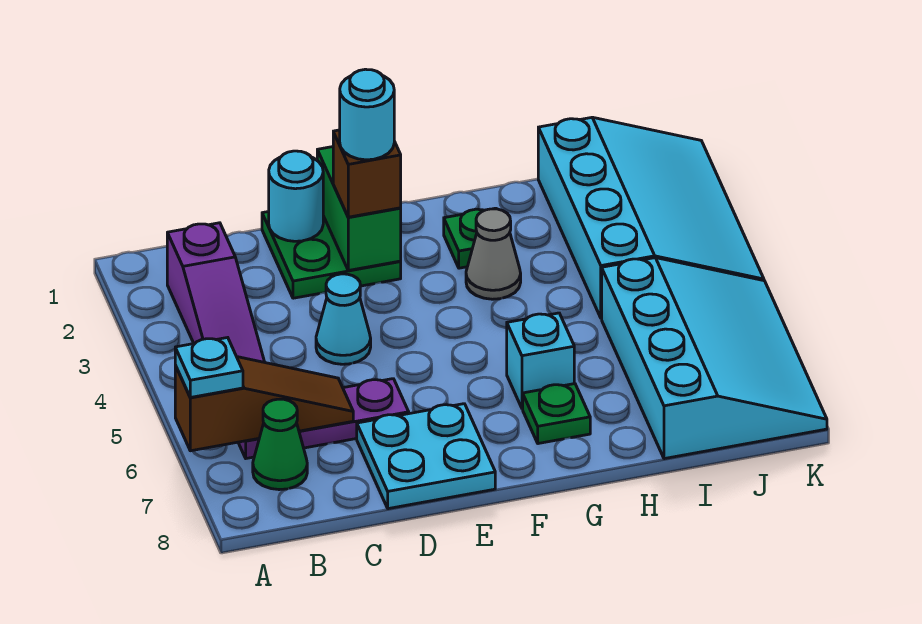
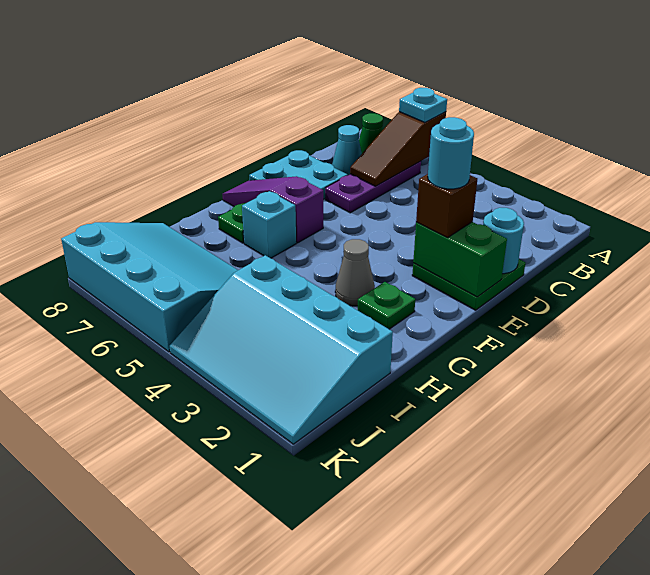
purple 1x3 slope [167,223,264,362] -> purple 1x3 slope moved to [223,176,323,243]
cyan 1x1 cone [316,274,371,364] -> cyan 1x1 cone moved to [332,125,362,175]
cyan 3x4 slope [602,258,827,459] -> cyan 3x4 slope turned to [61,222,238,352]

